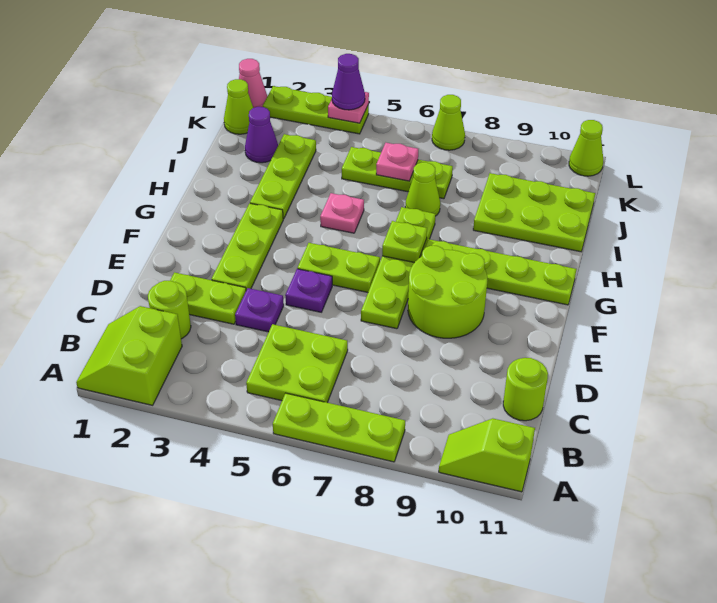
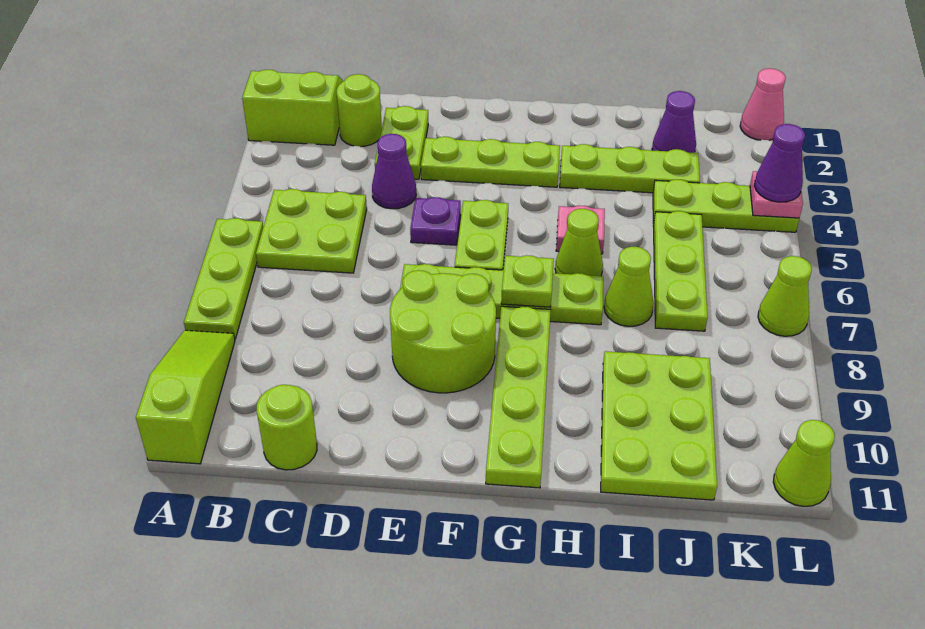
lime 1x2 slope [439,419,535,492] -> lime 1x3 slope [136,330,235,464]
purple 1x1 plate [235,288,284,332] -> purple 1x1 cone [372,134,416,209]
pink 1x1 plate [376,143,418,181] -> none
lime 1x1 cone [224,79,253,134] -> lime 1x1 cone moved to [555,209,603,276]
lime 1x3 plate [263,86,369,134] -> lime 1x3 plate turned to [653,179,799,232]

